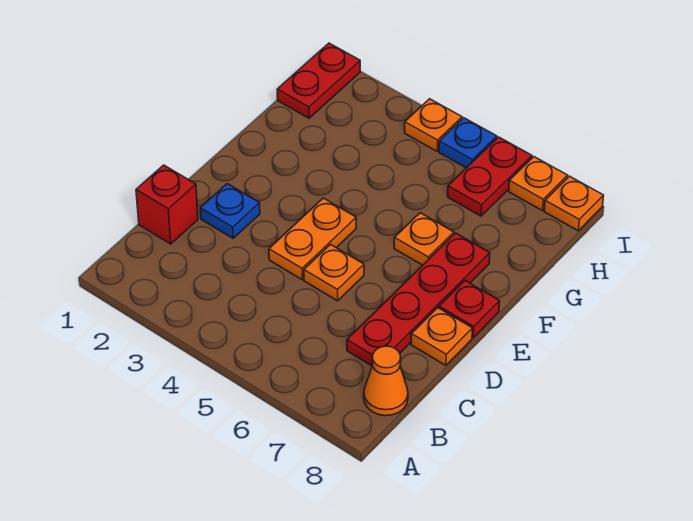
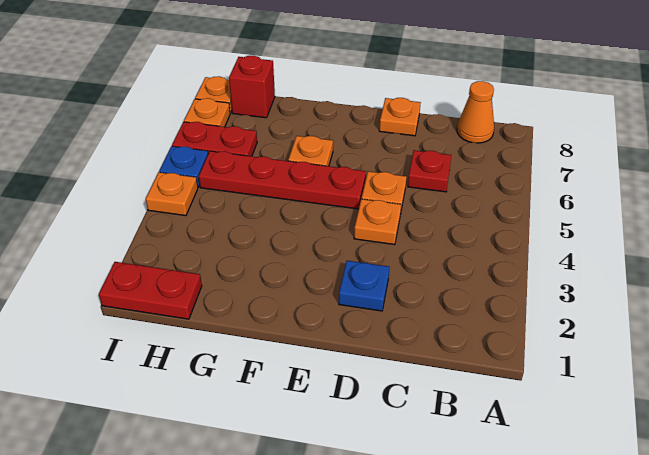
red 1x1 brick [136,165,198,244] -> red 1x1 brick moved to [229,56,275,118]
red 1x4 plate [347,233,490,366] -> red 1x4 plate moved to [199,151,366,209]
orange 1x2 plate [269,198,356,280] -> orange 1x1 plate [354,199,401,245]
red 1x1 plate [439,281,500,338] -> red 1x1 plate moved to [408,150,452,192]

